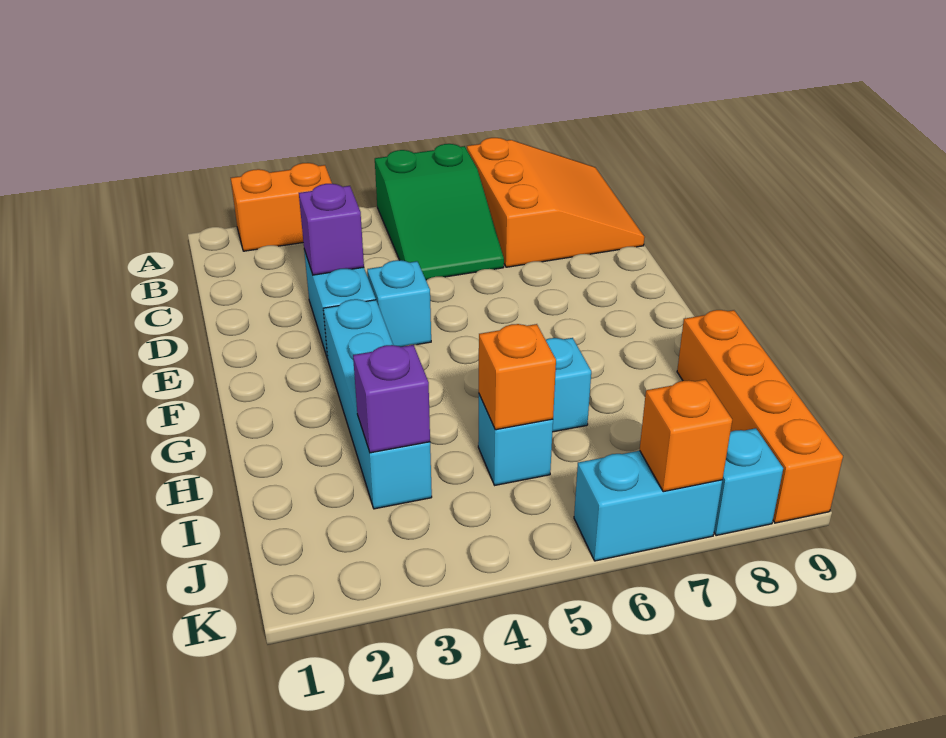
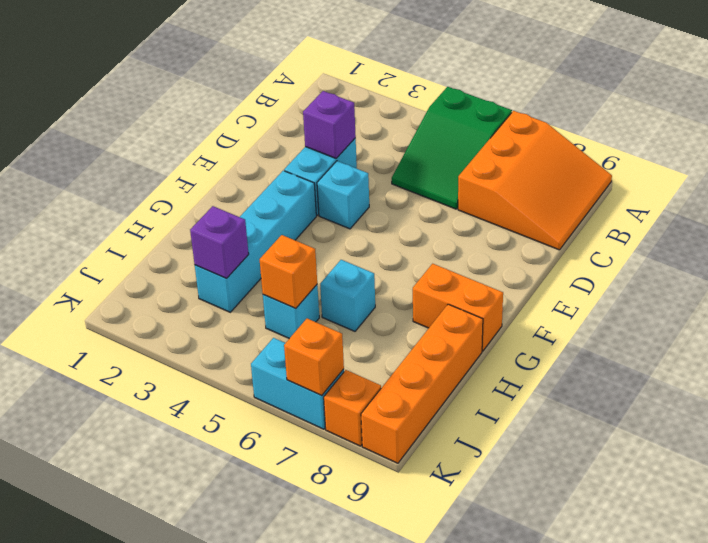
orange 1x2 brick [231,163,332,251] -> orange 1x2 brick moved to [413,264,503,351]
cyan 1x1 brick [714,428,783,536] -> orange 1x1 brick [324,370,381,446]

